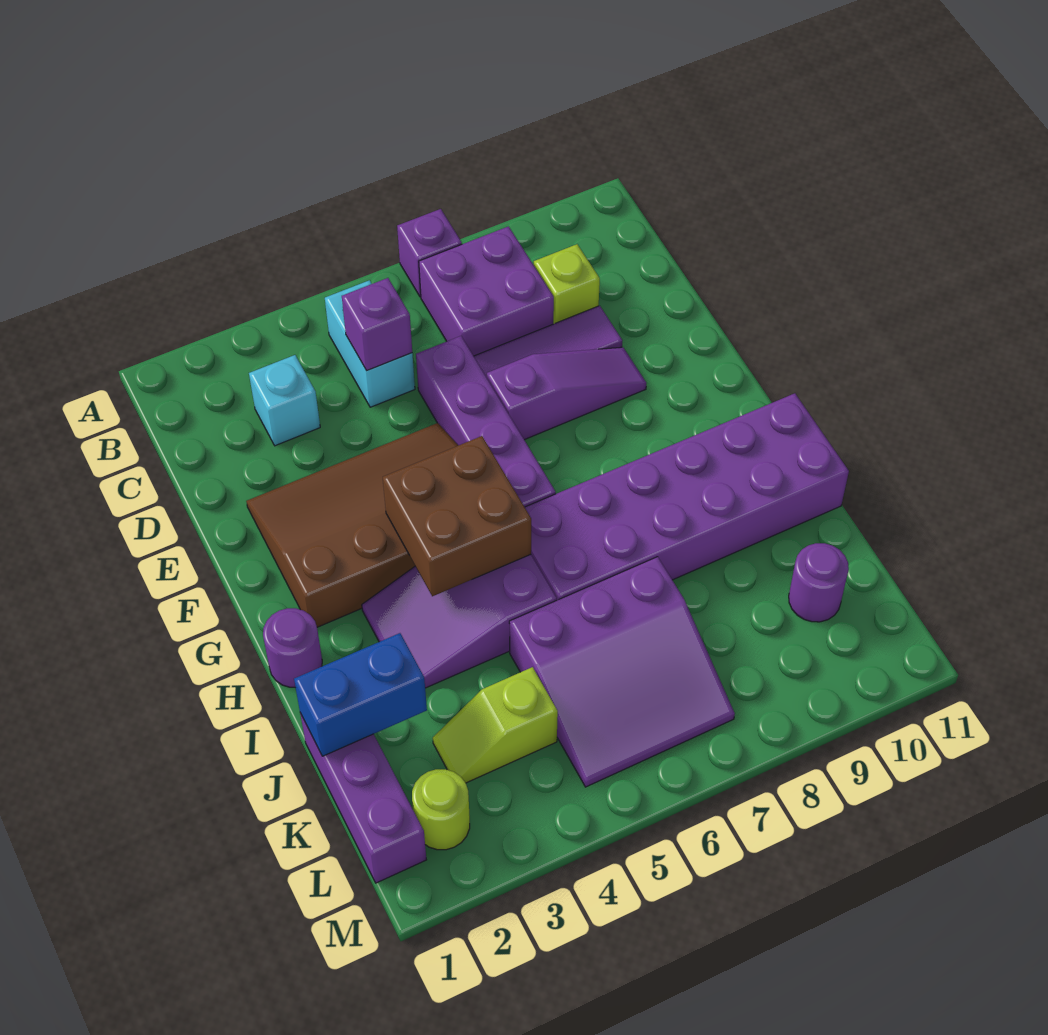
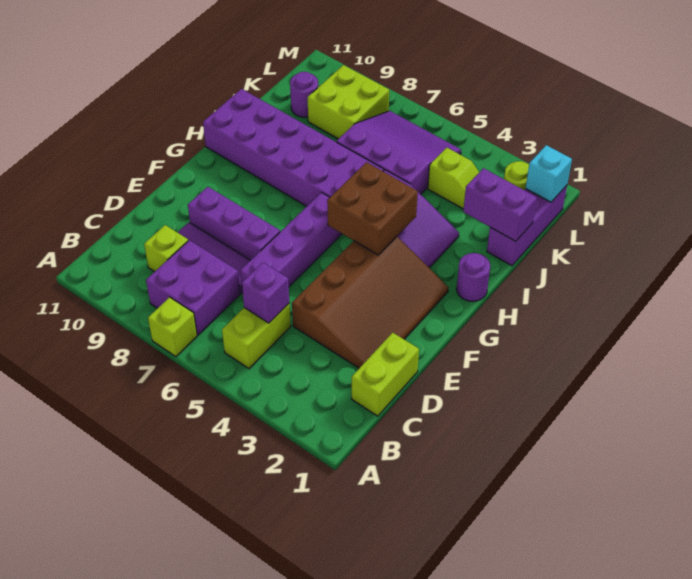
purple 1x1 brick [397,209,462,297] -> lime 1x1 brick [148,297,197,357]
cyan 1x2 brick [325,280,415,407] -> lime 1x2 brick [222,303,291,369]
none -> lime 1x2 brick [352,333,419,416]
cyan 1x1 brick [249,355,320,446] -> cyan 1x1 brick moved to [526,145,572,202]
brown 3x4 slope [246,423,458,627] -> brown 3x4 slope turned to [292,237,449,368]
purple 1x3 slope [487,347,646,440] -> purple 1x3 brick [188,187,280,260]
blue 1x2 brick [294,633,427,756] -> purple 1x2 brick [463,168,537,241]
none -> lime 2x2 brick [308,65,389,139]

